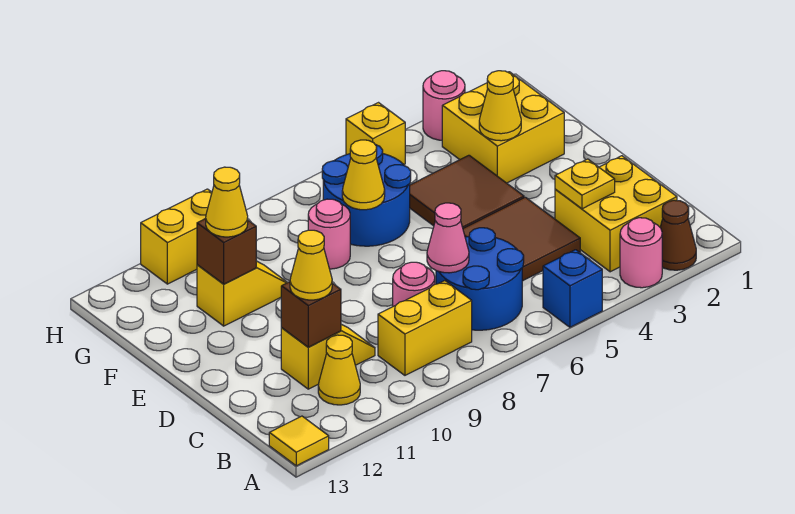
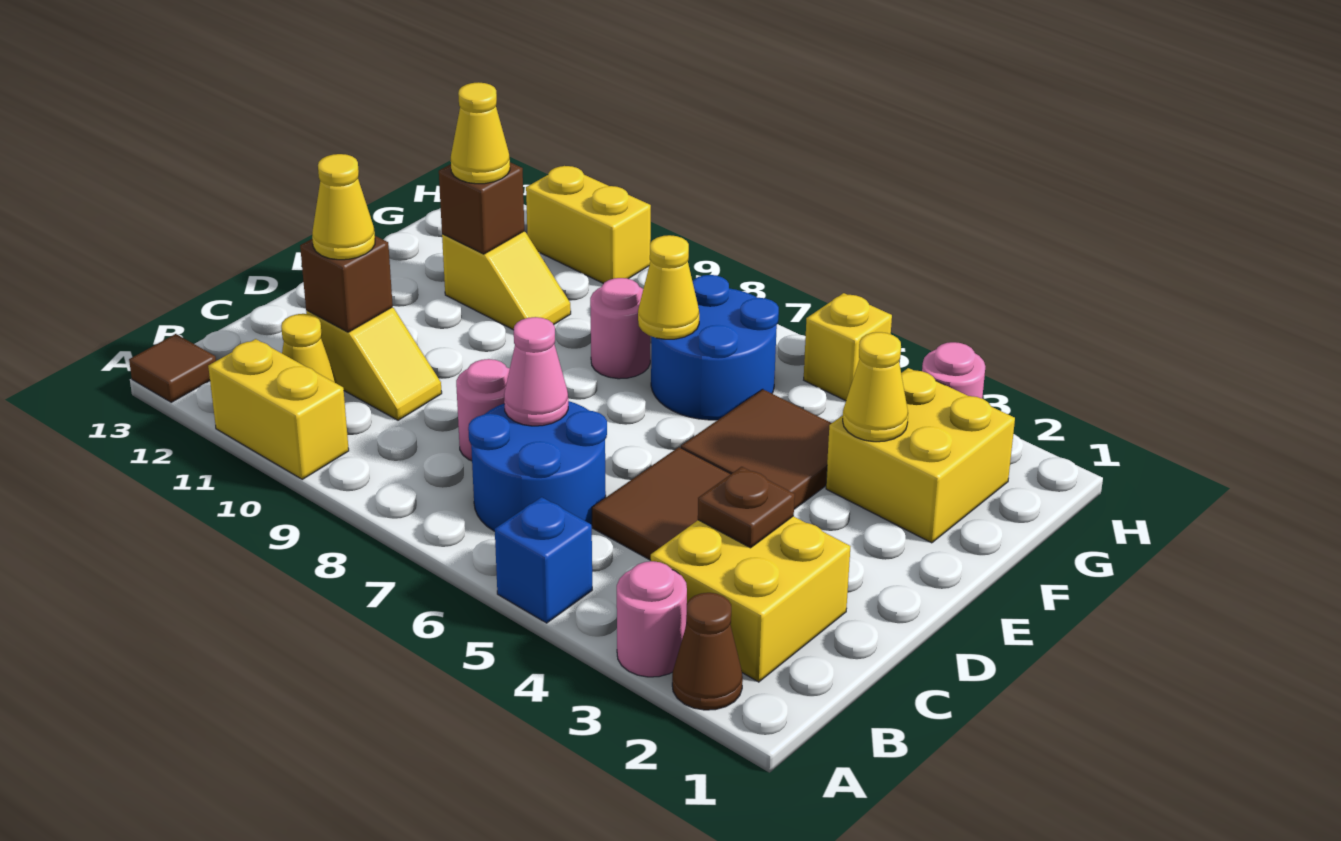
yellow 1x1 tile [269,416,329,466] -> brown 1x1 tile [129,334,216,402]
yellow 1x2 brick [378,281,472,375] -> yellow 1x2 brick moved to [208,339,349,479]
yellow 1x1 plate [555,159,615,209] -> brown 1x1 plate [698,467,795,548]

